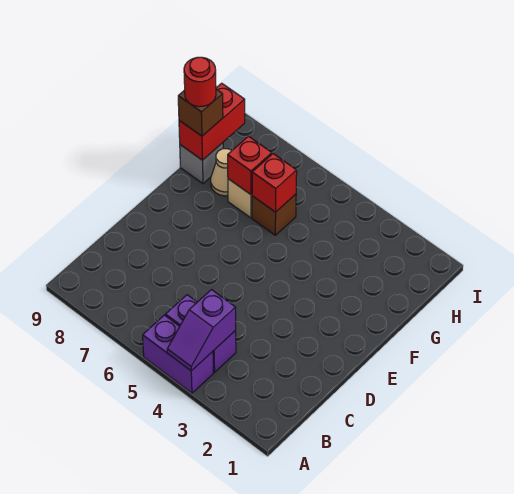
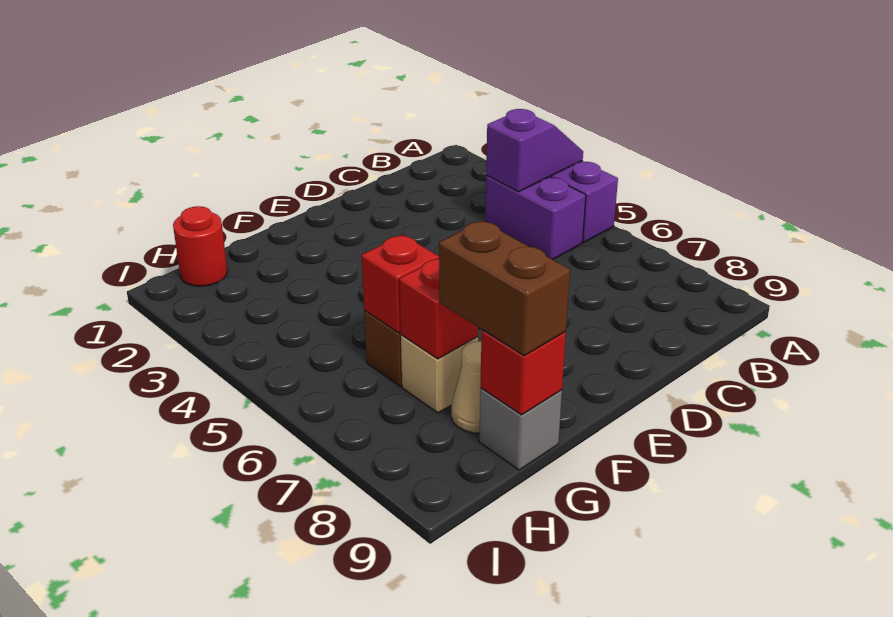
red 1x2 brick [179,83,245,160] -> red 1x1 brick [480,330,566,415]
brown 1x1 brick [178,89,223,136] -> brown 1x2 brick [439,221,570,356]
red 1x1 round brick [184,57,216,107] -> red 1x1 round brick moved to [173,206,227,286]

